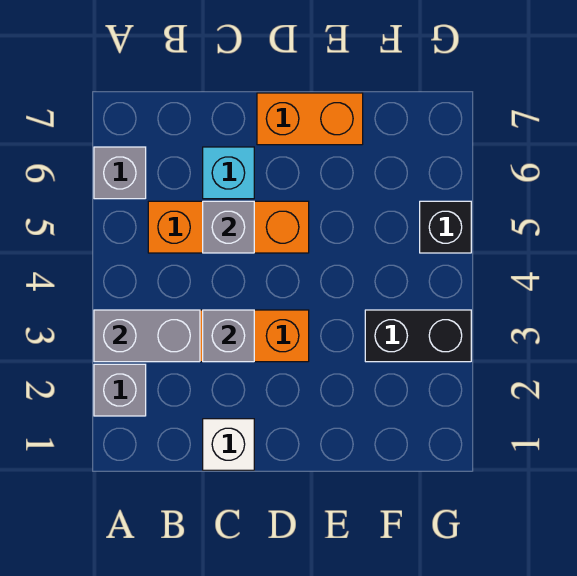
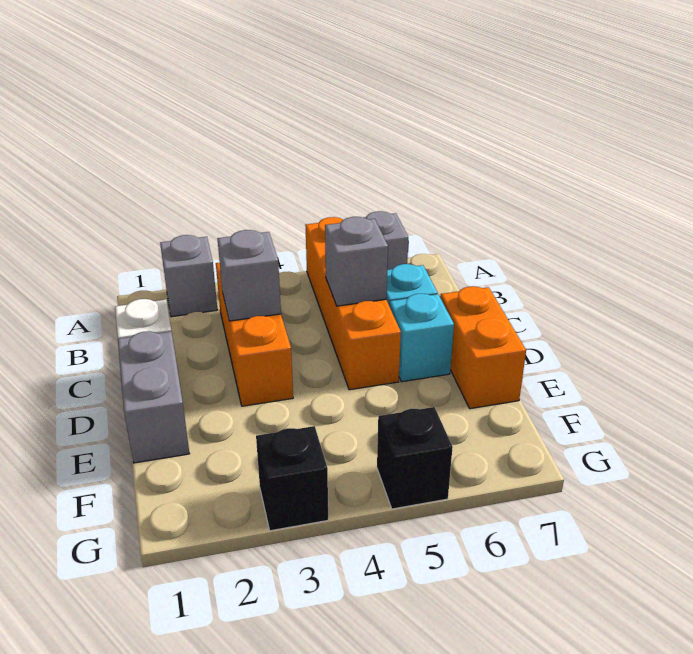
grey 1x2 brick [94,310,200,362] -> grey 1x2 brick moved to [118,331,190,463]
orange 1x3 brick [148,201,309,253] -> orange 1x4 brick [305,217,401,390]
none -> cyan 1x1 brick [389,294,454,382]
black 1x2 brick [365,310,471,362] -> black 1x1 brick [256,426,328,531]

